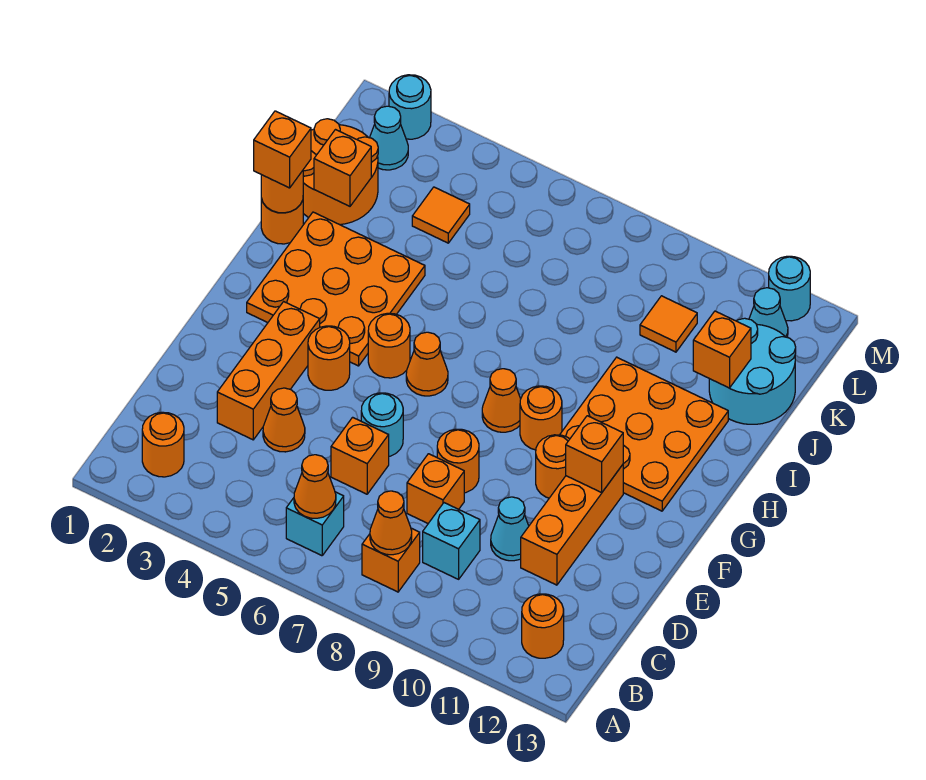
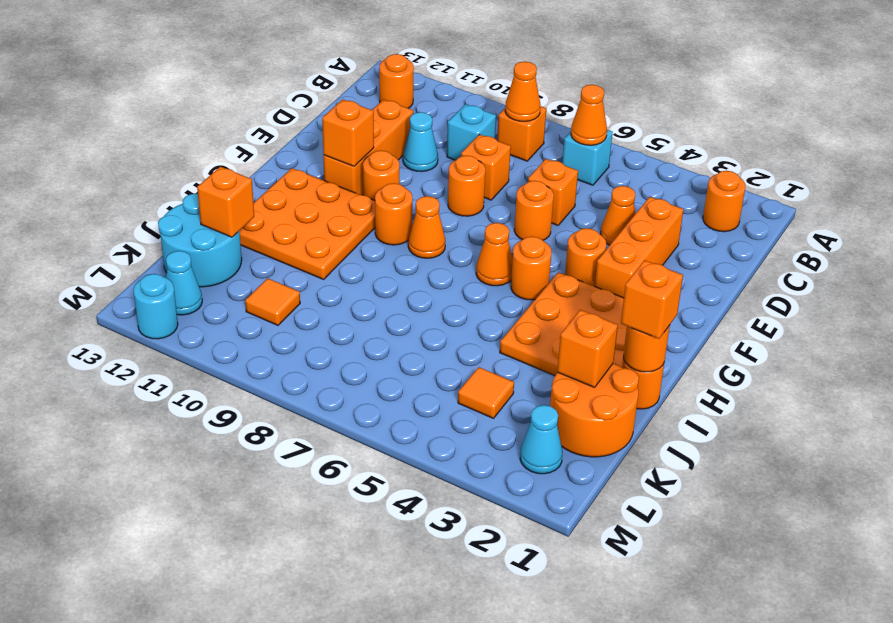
cyan 1x1 round brick [361,393,403,456] -> orange 1x1 round brick [514,181,554,240]
cyan 1x1 round brick [389,75,431,139] -> none

